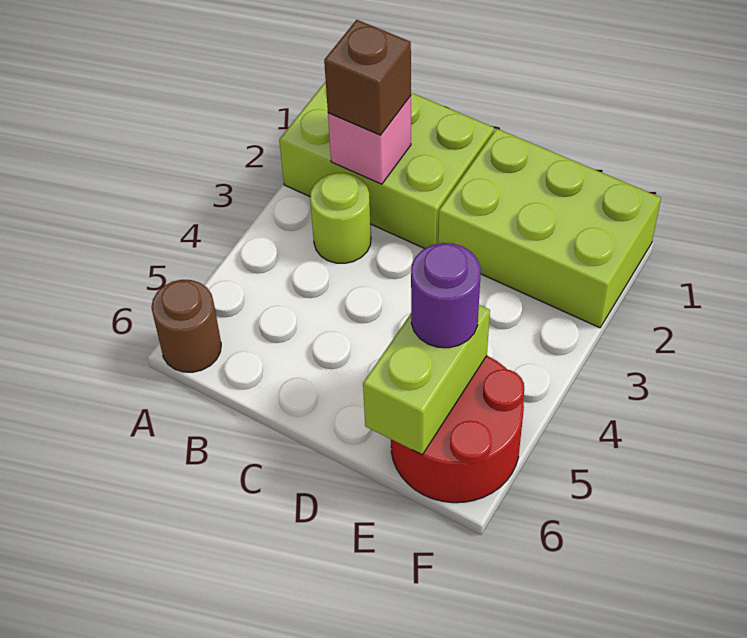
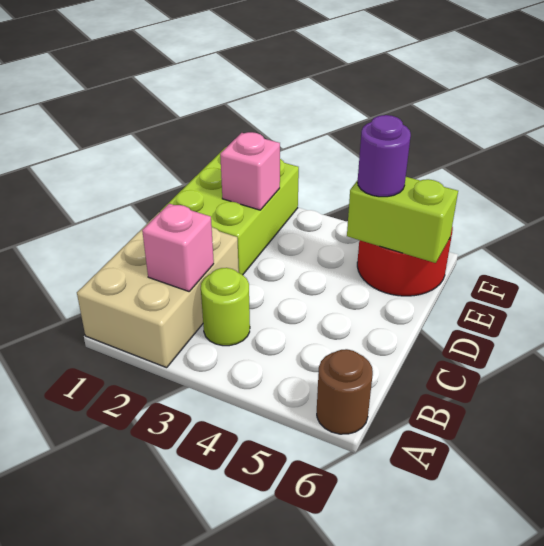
lime 2x3 brick [279,82,494,249] -> tan 2x3 brick [77,212,239,368]
brown 1x1 brick [324,20,411,135] -> none
none -> pink 1x1 brick [220,132,280,210]

